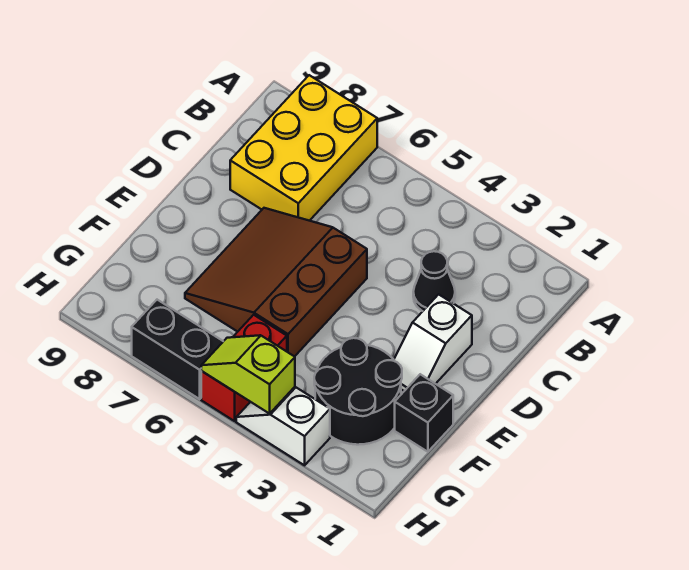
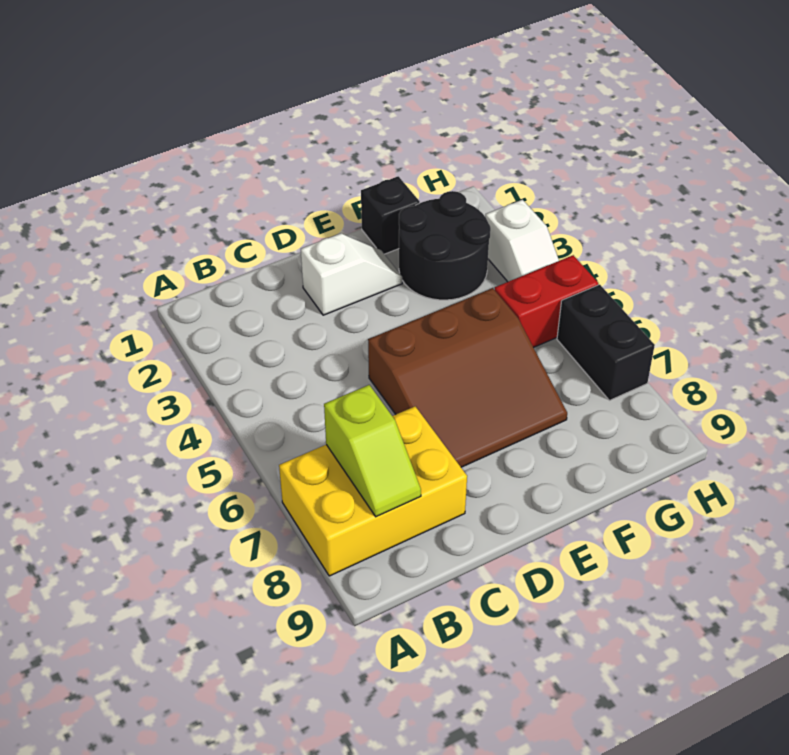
black 1x1 cone [413,251,455,311] -> none
lime 1x2 slope [201,335,295,414] -> lime 1x2 slope moved to [324,385,421,517]

